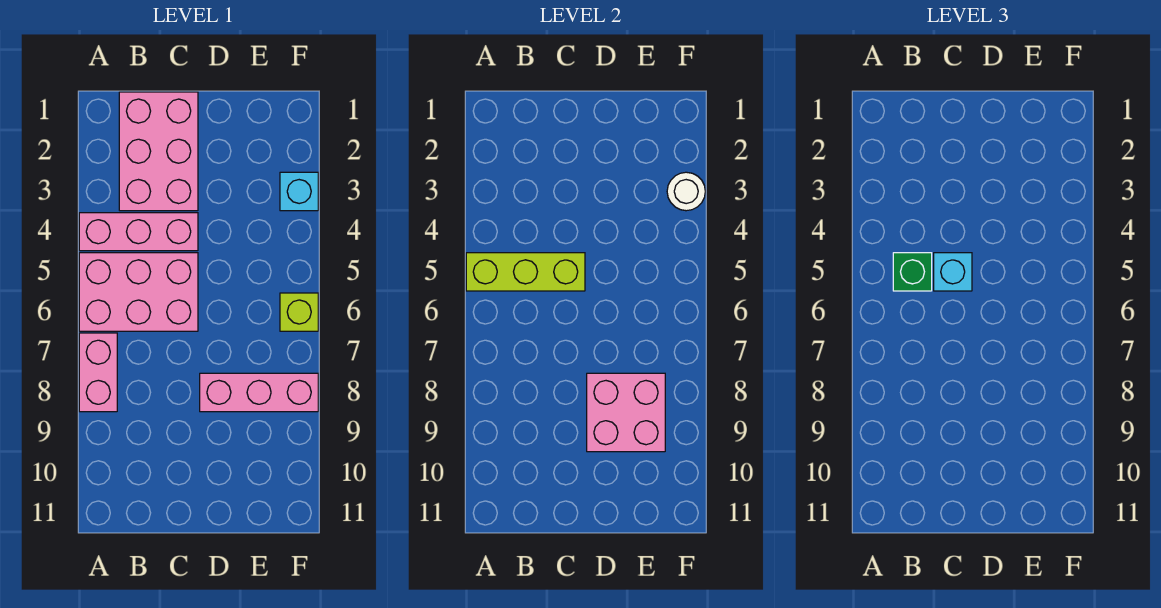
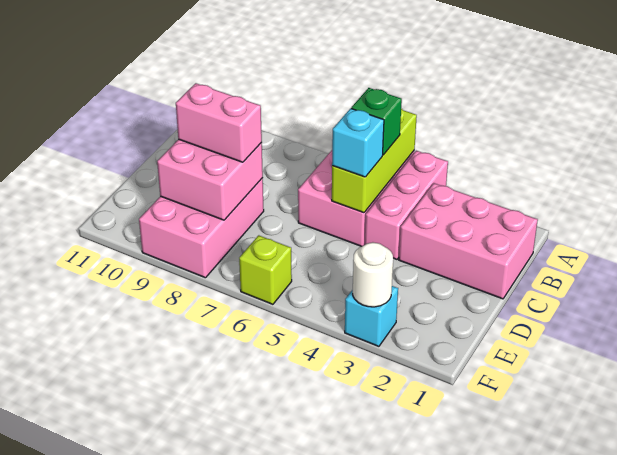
pink 1x2 brick [79,333,117,412] -> pink 1x2 brick moved to [176,83,262,162]
pink 1x3 brick [200,373,318,412] -> pink 2x3 brick [139,178,264,278]

